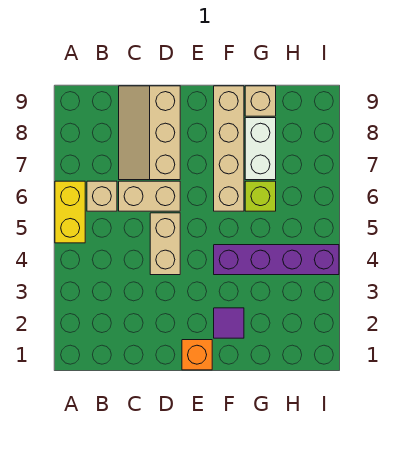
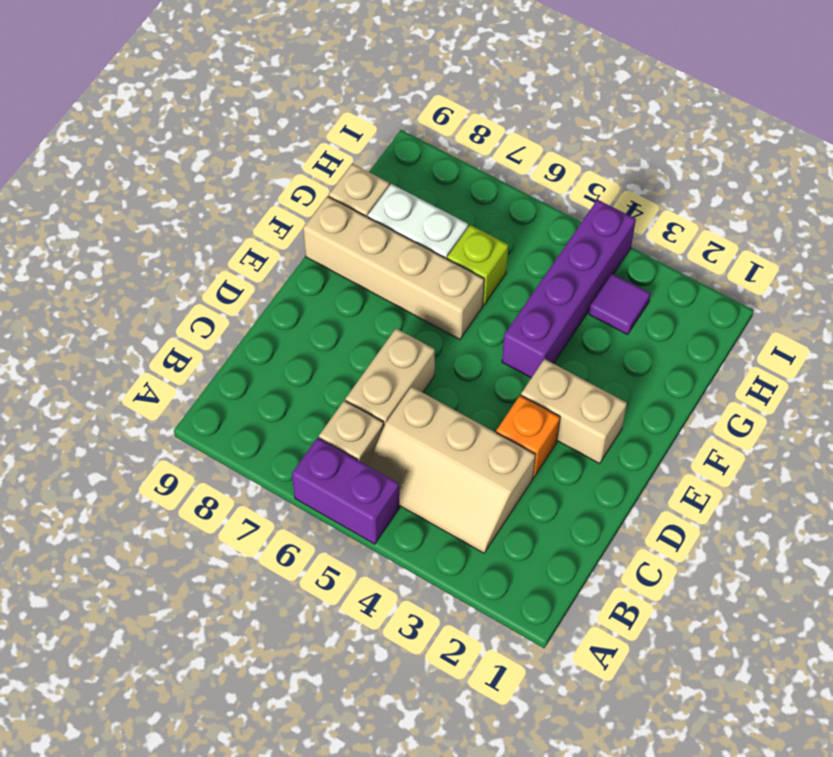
yellow 1x2 brick [55,181,85,243] -> purple 1x2 brick [292,438,400,544]
tan 2x3 slope [119,86,180,180] -> tan 2x3 slope moved to [368,387,535,553]
tan 1x2 brick [150,213,180,275] -> tan 1x2 brick moved to [521,359,627,464]
orange 1x1 brick [182,340,212,370] -> orange 1x1 brick moved to [496,395,560,478]
purple 1x1 tile [214,308,244,338] -> purple 1x1 tile moved to [589,273,651,335]

